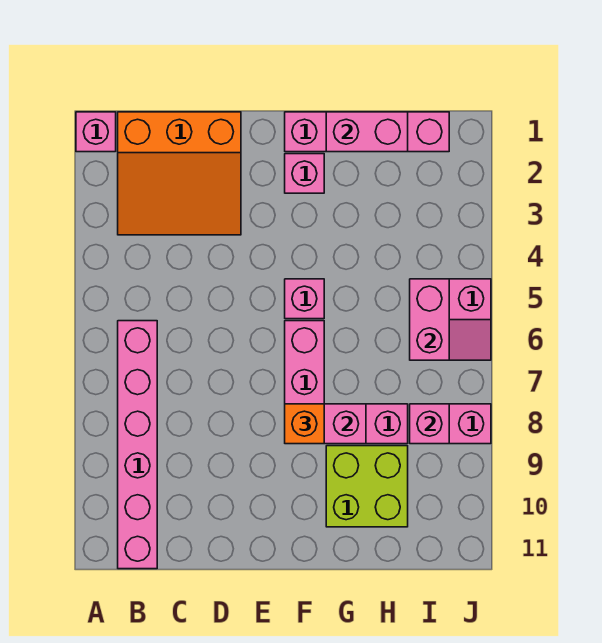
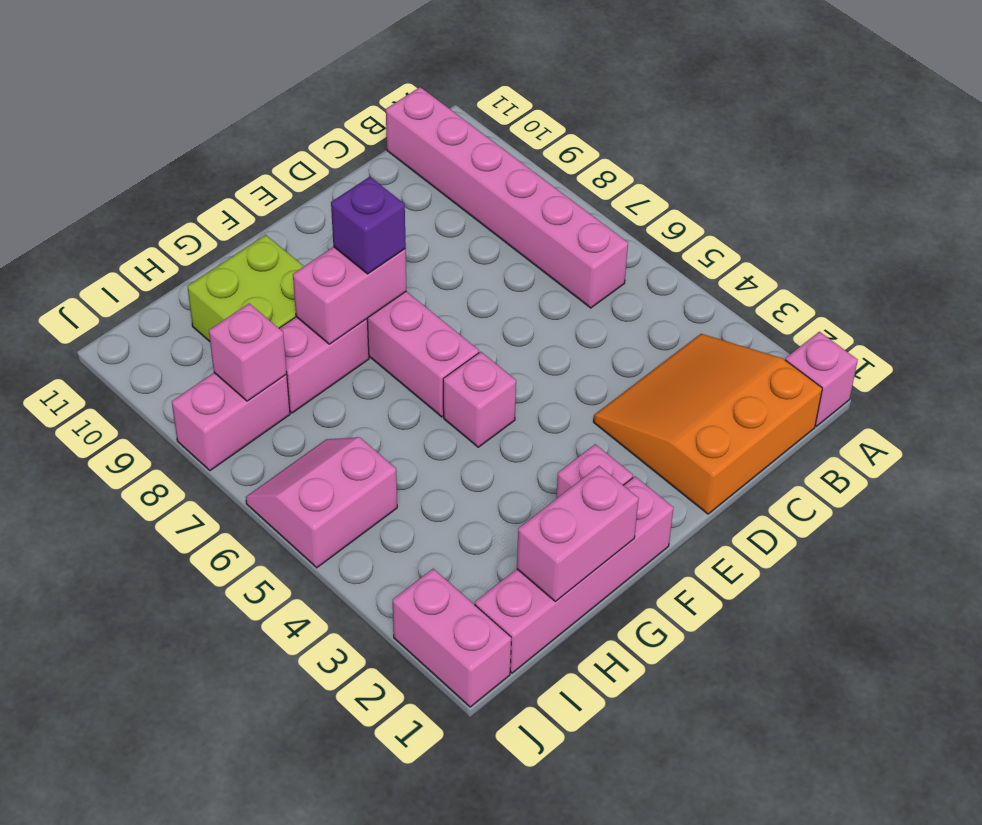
orange 1x1 brick [285,404,324,444] -> purple 1x1 brick [331,177,406,274]
pink 1x2 brick [410,279,449,360] -> pink 1x2 brick moved to [393,569,511,707]

